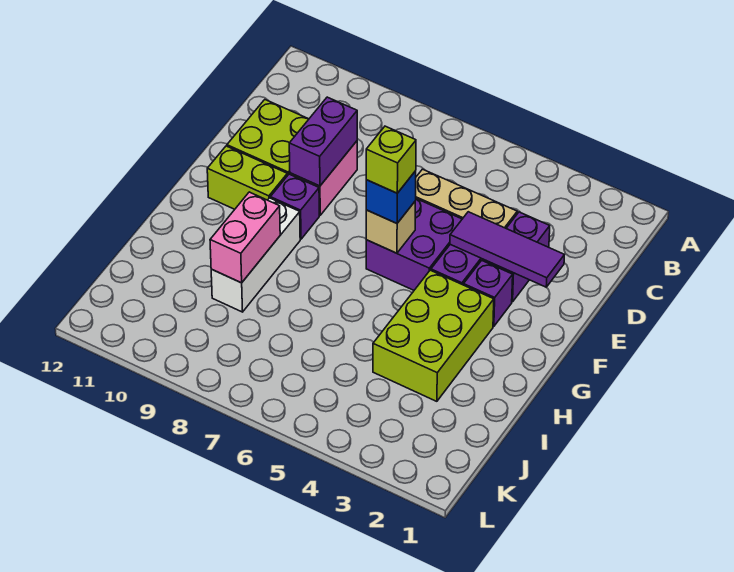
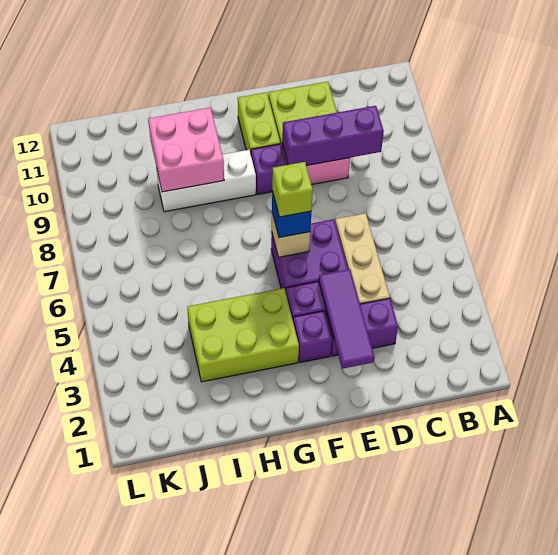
purple 1x2 brick [289,97,357,186] -> purple 1x3 brick [282,106,384,166]
pink 1x2 brick [210,192,280,283] -> pink 2x2 brick [148,107,224,192]

